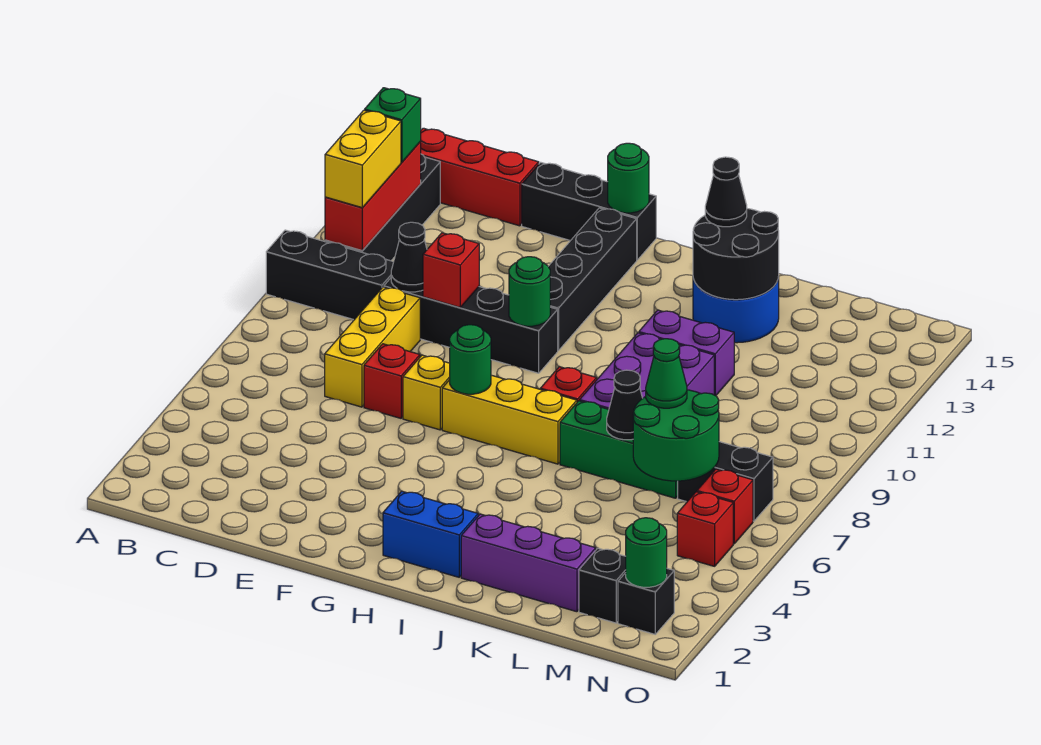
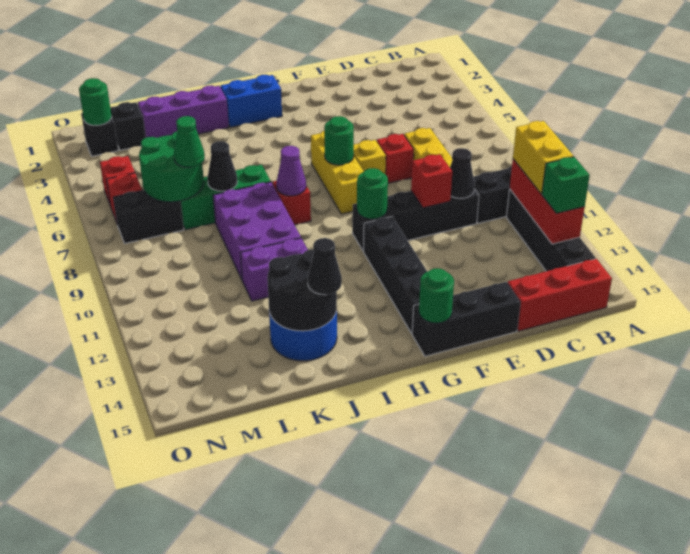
yellow 1x3 brick [442,375,577,464] -> yellow 1x3 brick turned to [311,131,364,214]
none -> purple 1x1 cone [276,146,306,196]

